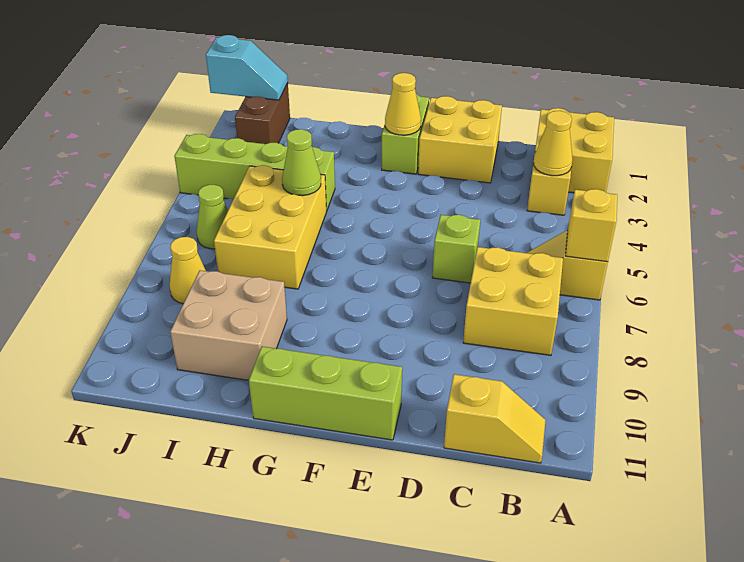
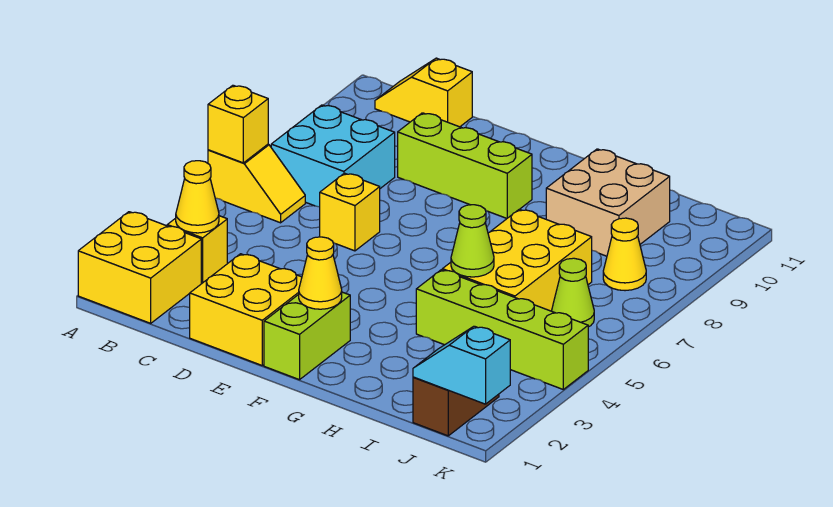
yellow 2x2 brick [463,247,563,355] -> cyan 2x2 brick [271,105,395,207]
lime 1x1 brick [433,215,480,283] -> yellow 1x1 brick [320,173,380,251]
lime 1x3 brick [249,346,402,440] -> lime 1x3 brick moved to [398,113,532,218]

